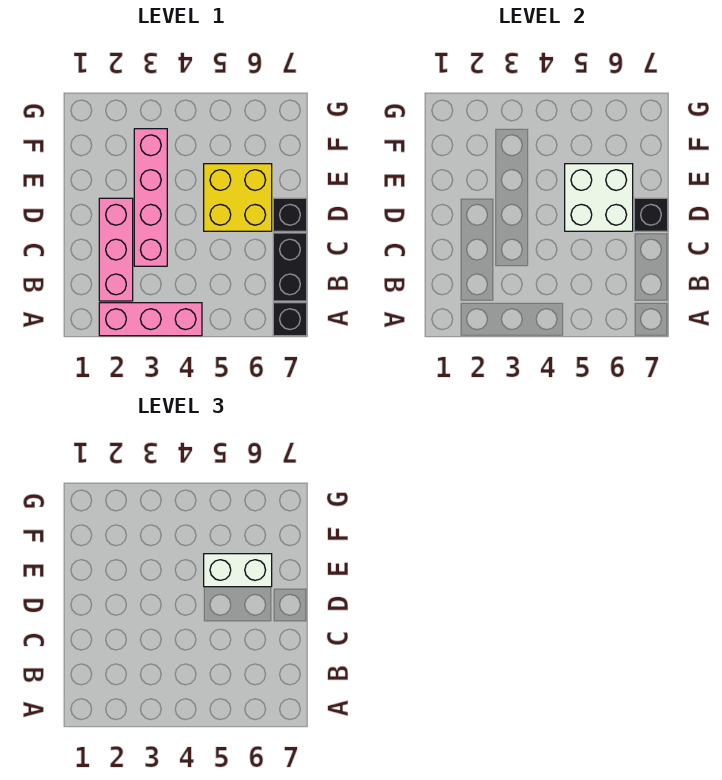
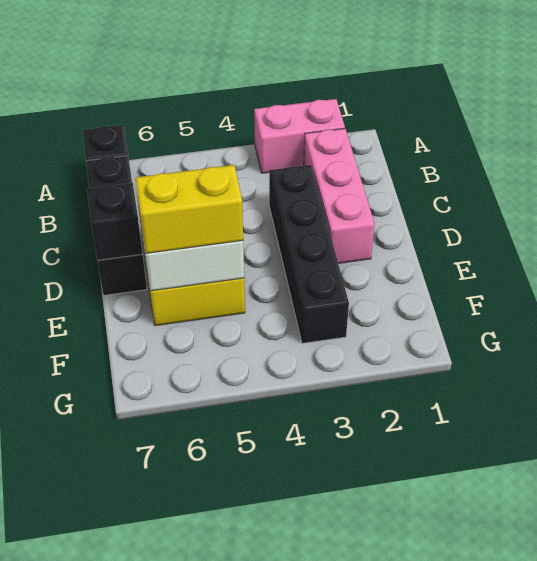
pink 1x3 brick [99,303,202,336] -> pink 1x2 brick [254,99,345,173]
pink 1x4 brick [134,129,167,266] -> black 1x4 brick [269,165,349,343]
white 1x2 brick [204,554,272,587] -> yellow 1x2 brick [136,165,243,253]

